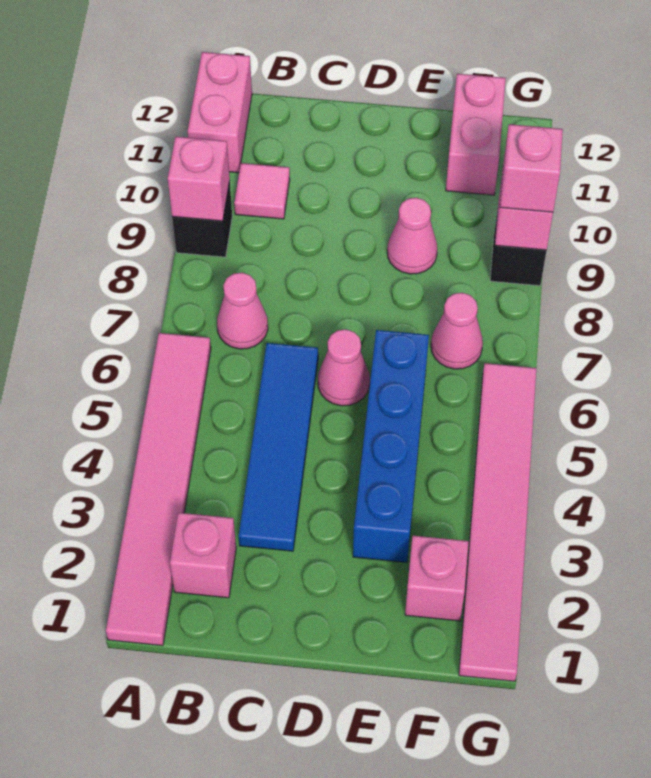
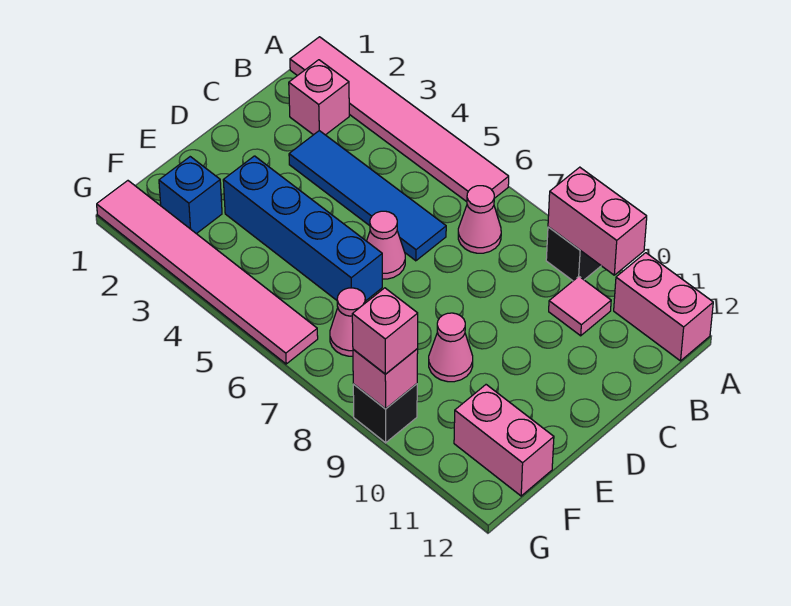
pink 1x1 brick [168,137,230,221] -> pink 1x2 brick [548,167,647,275]
pink 1x1 brick [405,536,469,621] -> blue 1x1 brick [159,157,222,234]

